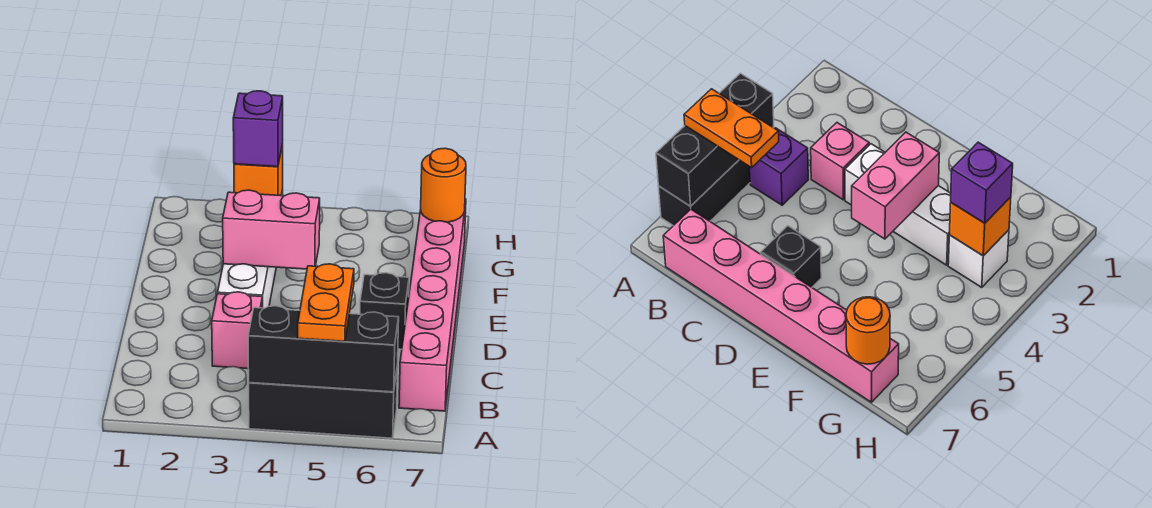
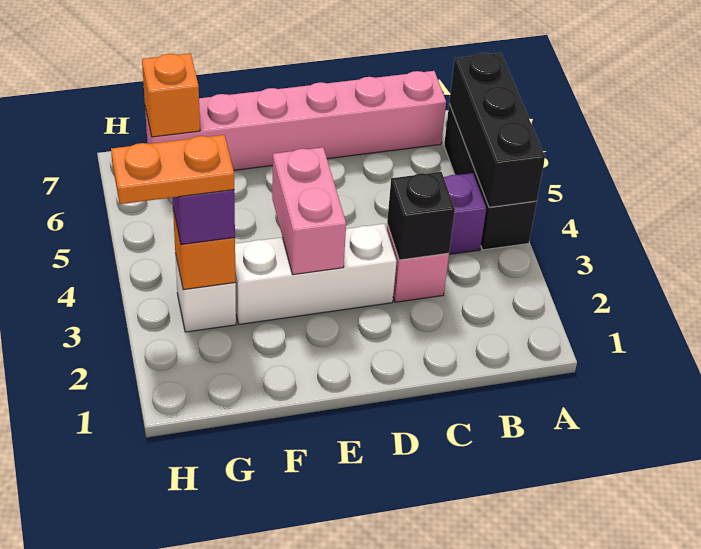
orange 1x2 plate [298,264,354,341] -> orange 1x2 plate moved to [111,135,234,204]
black 1x1 brick [360,273,409,349] -> black 1x1 brick moved to [387,172,455,260]
orange 1x1 round brick [421,148,466,222] -> orange 1x1 brick [142,53,200,137]

